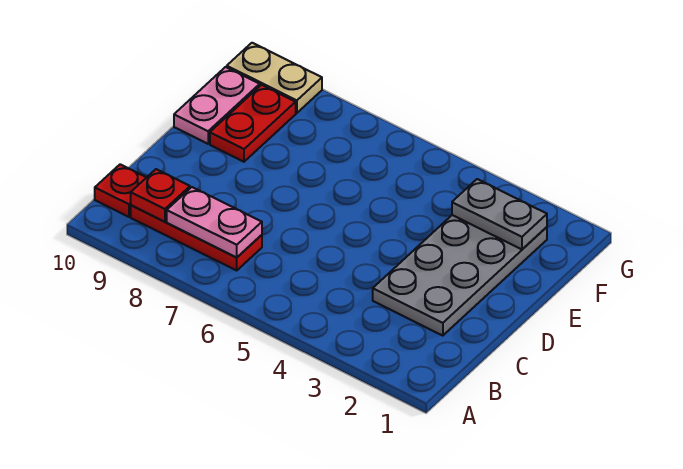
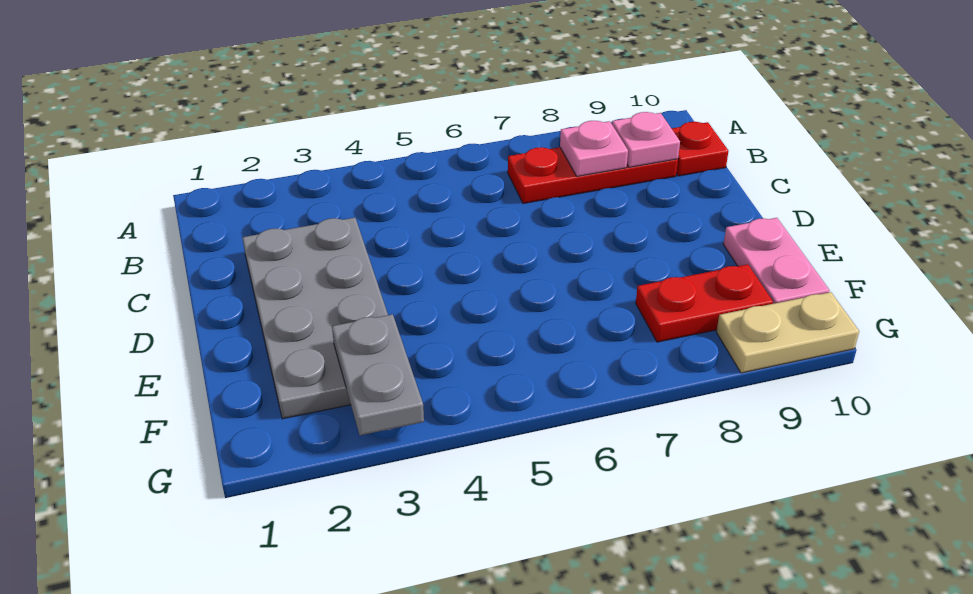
pink 1x2 plate [167,187,262,258] -> pink 1x1 plate [560,121,628,176]
red 1x1 plate [131,169,190,222] -> pink 1x1 plate [612,112,680,167]
red 1x2 plate [210,85,296,162] -> red 1x2 plate turned to [636,264,773,342]
grey 1x2 plate [452,179,547,249] -> grey 1x2 plate turned to [332,314,424,435]

